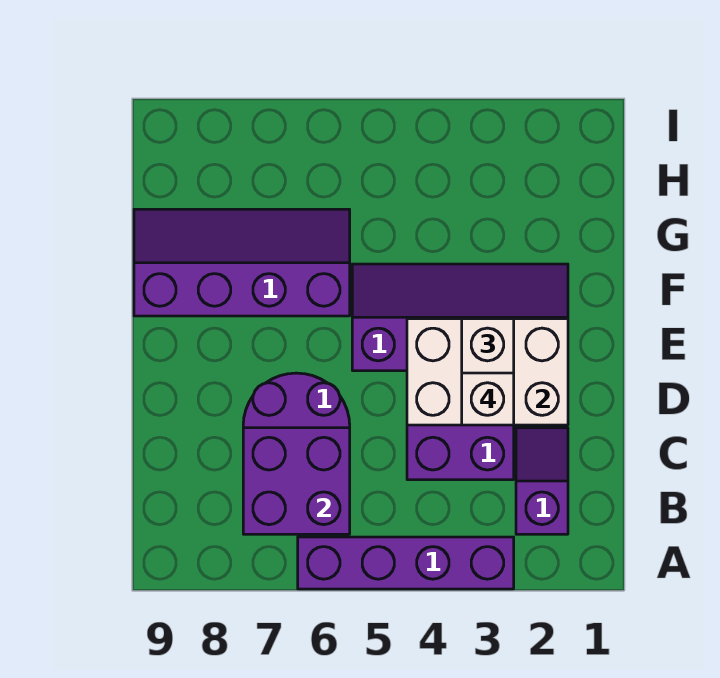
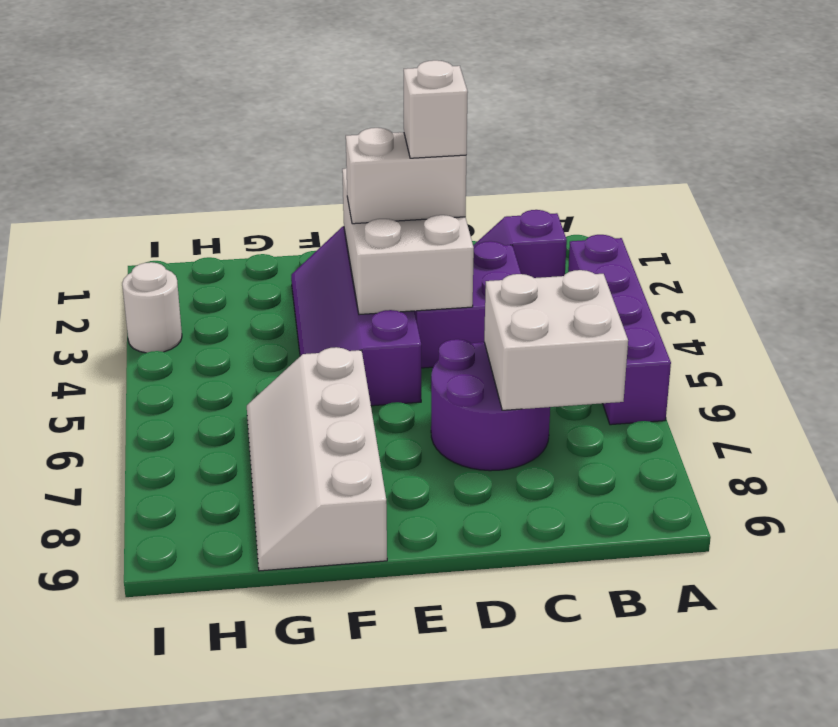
purple 2x2 brick [243,428,350,534] -> white 2x2 brick [484,270,628,410]
purple 2x4 slope [134,209,350,316] -> white 2x4 slope [247,347,387,571]
none -> white 1x1 round brick [122,262,182,353]

